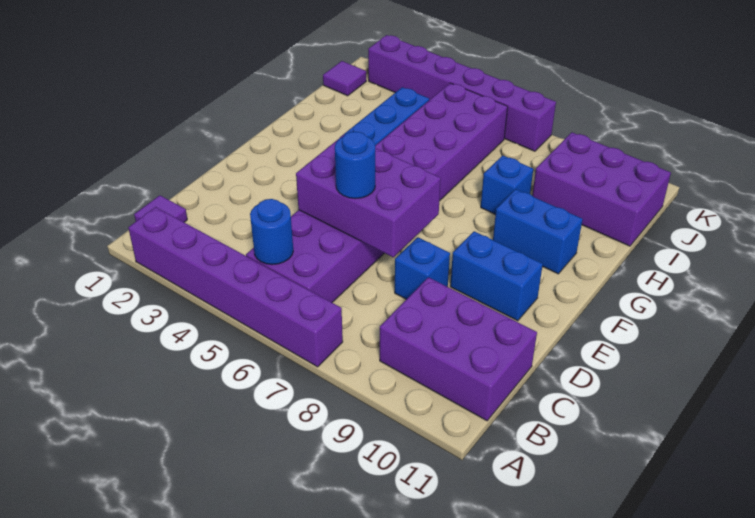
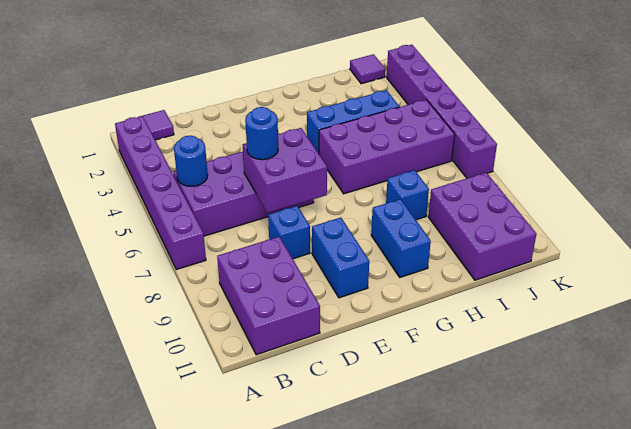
purple 2x3 brick [296,134,441,257] -> purple 2x2 brick [243,128,327,213]

